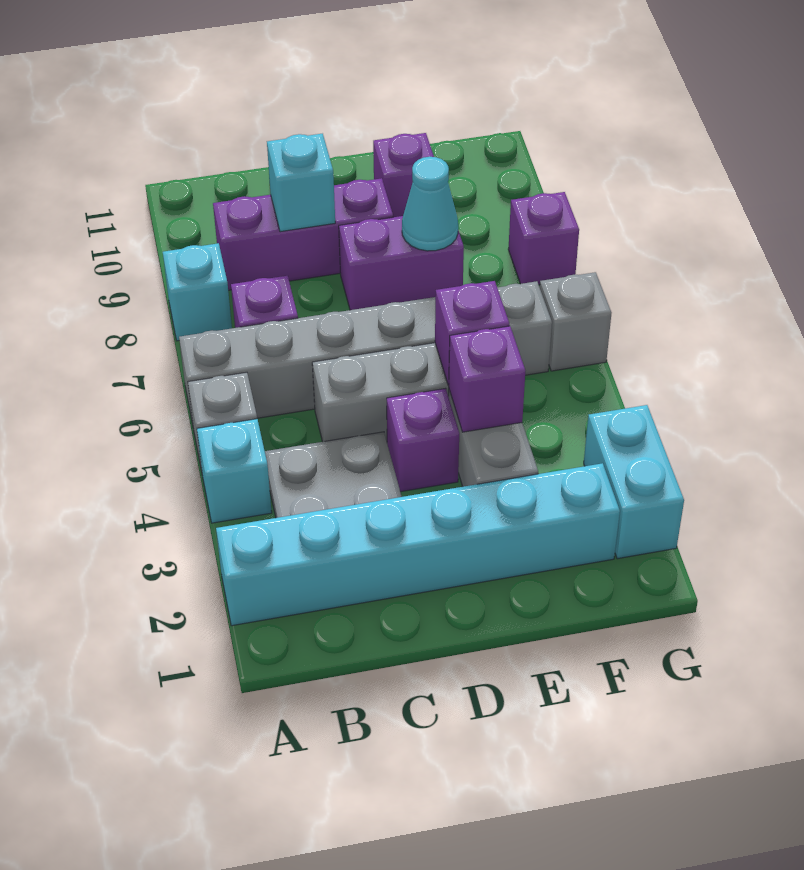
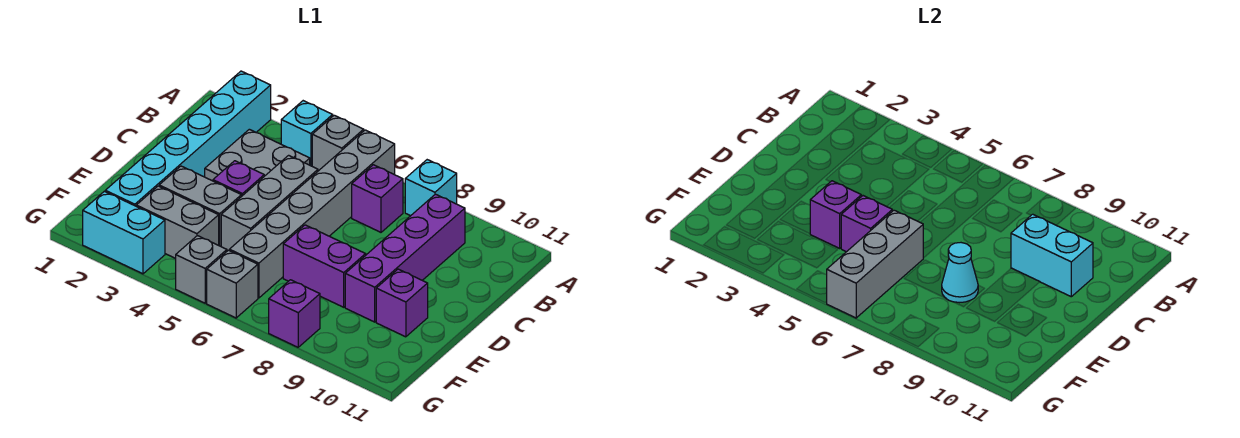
purple 1x3 brick [213,178,393,290] -> purple 1x4 brick [345,194,465,322]
cyan 1x1 brick [267,134,335,232] -> cyan 1x2 brick [1011,214,1093,297]
purple 1x2 brick [339,216,464,310] -> purple 1x2 brick turned to [283,225,366,307]
none -> grey 1x3 brick [826,210,923,318]
none -> grey 1x2 brick [136,186,219,258]
none -> grey 1x1 brick [176,236,227,303]

